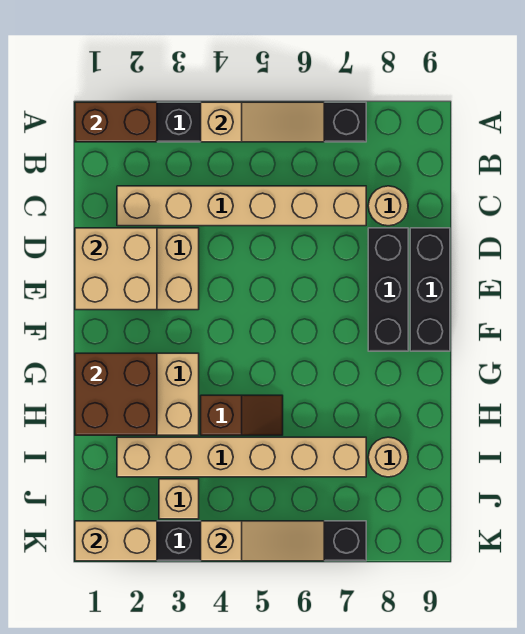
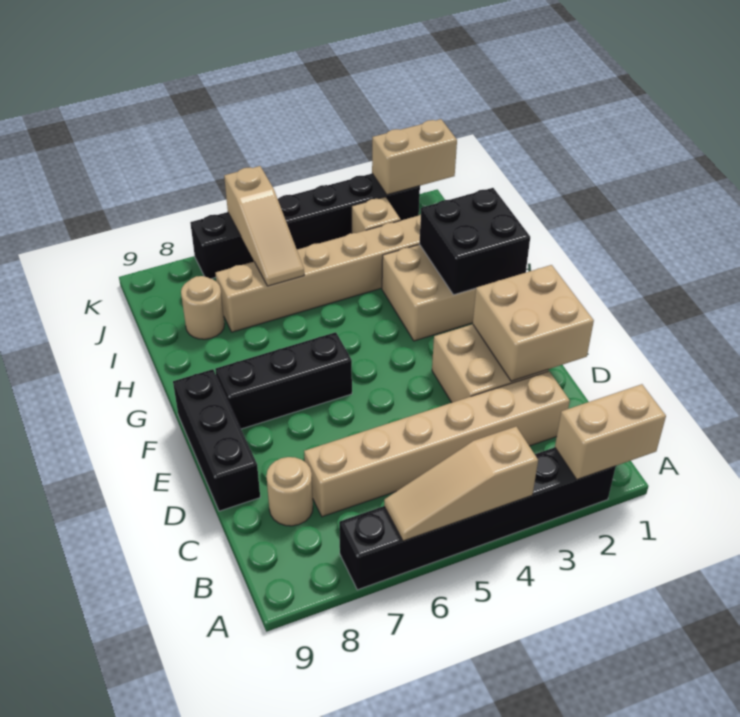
brown 1x2 brick [75,102,157,142] -> tan 1x2 brick [555,384,666,480]
black 1x3 brick [368,228,408,351] -> black 1x3 brick turned to [215,332,352,429]
brown 2x2 brick [75,353,157,435] -> black 2x2 brick [419,188,530,295]
brown 1x2 slope [201,395,283,435] -> none
tan 1x3 slope [201,521,324,561] -> tan 1x3 slope turned to [224,166,304,286]

